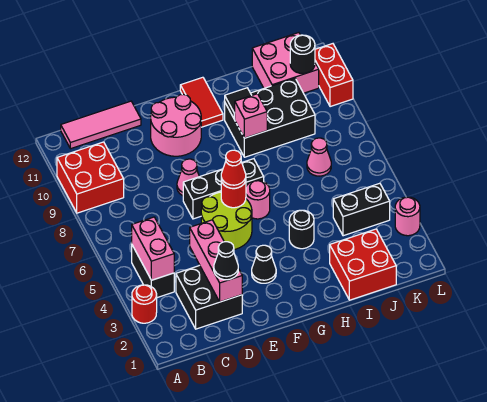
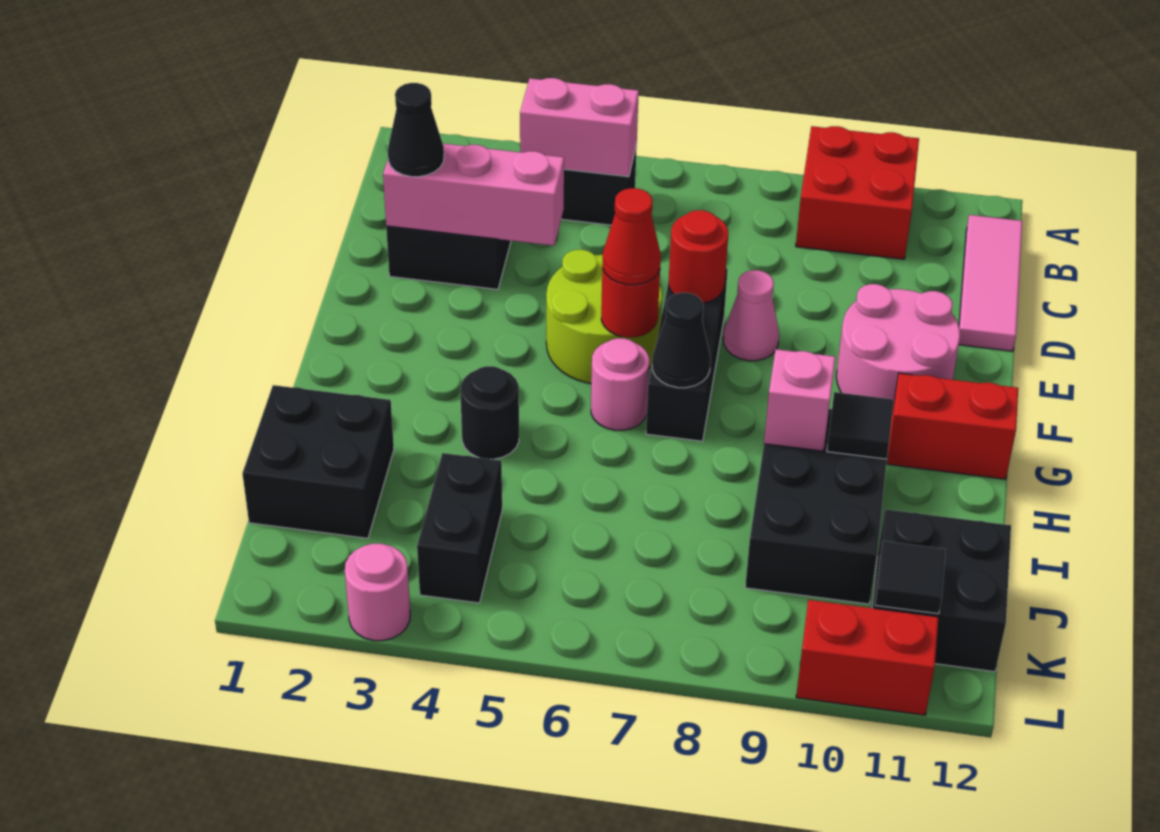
red 1x1 round brick [132,285,157,323] -> red 1x1 round brick moved to [669,210,728,303]
black 1x1 cone [252,245,276,283] -> black 1x1 cone moved to [652,293,711,388]
red 1x2 tile [180,77,223,127] -> red 1x2 brick [887,373,1018,479]
red 2x2 brick [330,229,396,300] -> black 2x2 brick [242,385,394,538]
pink 1x1 cone [307,138,331,176] -> none
pink 2x2 brick [252,33,319,93] -> black 2x2 brick [872,509,1011,672]
black 1x1 round brick [290,35,315,74] -> black 1x1 tile [875,541,946,614]

